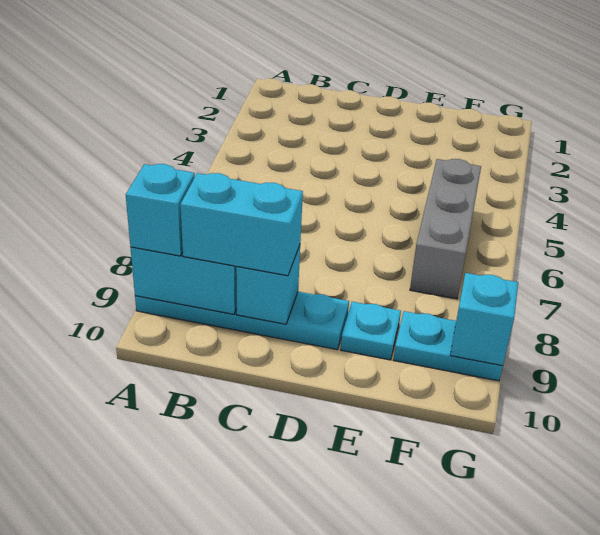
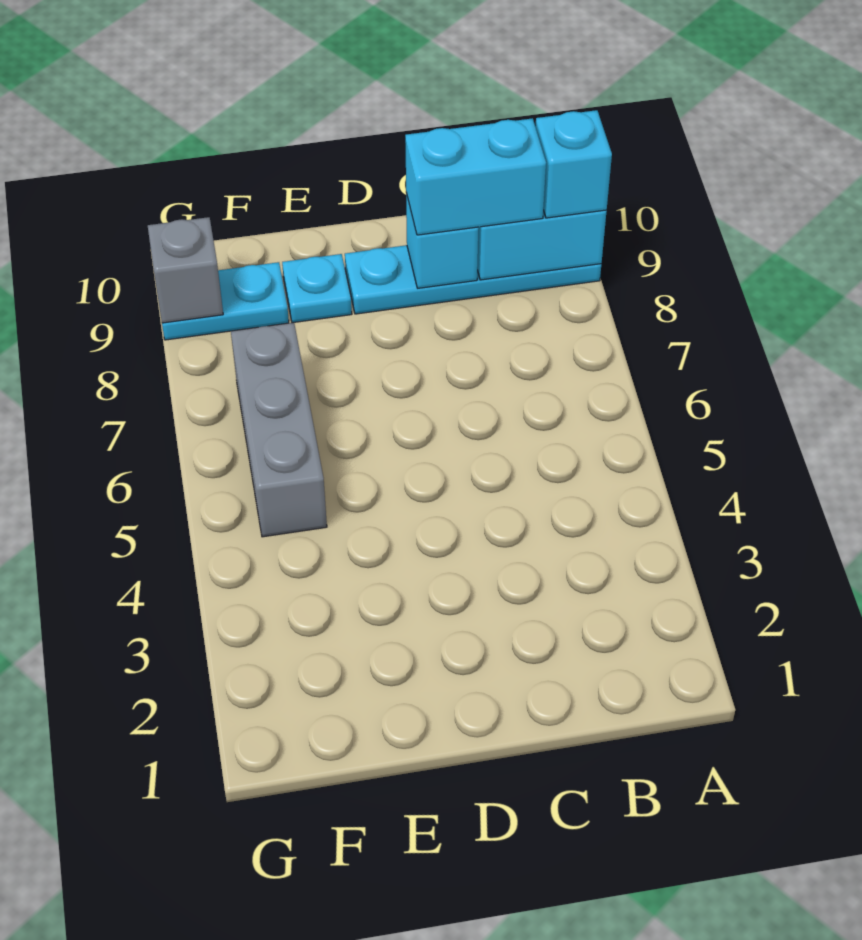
cyan 1x1 brick [450,273,518,366] -> grey 1x1 brick [148,217,223,323]

